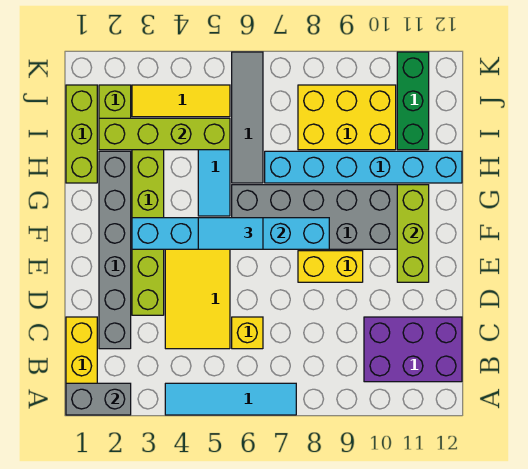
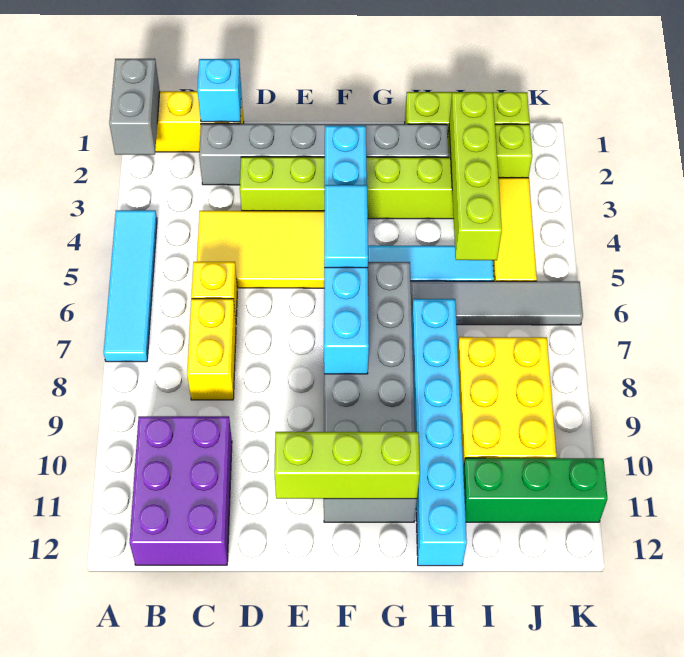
none -> cyan 1x1 brick [197,59,241,122]
yellow 1x2 brick [298,251,363,282] -> yellow 1x2 brick moved to [187,299,236,400]

